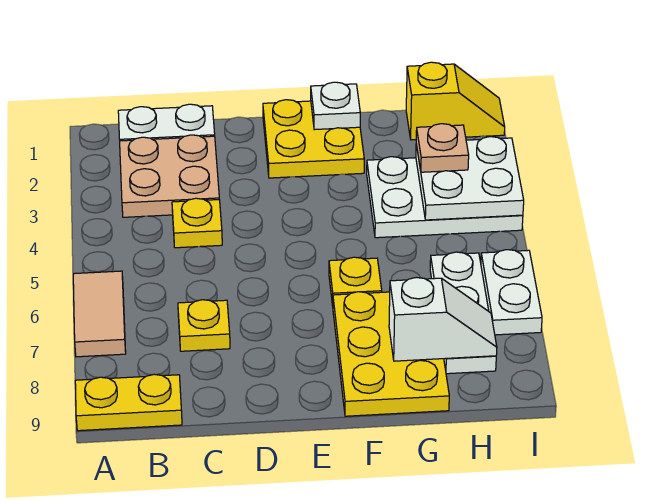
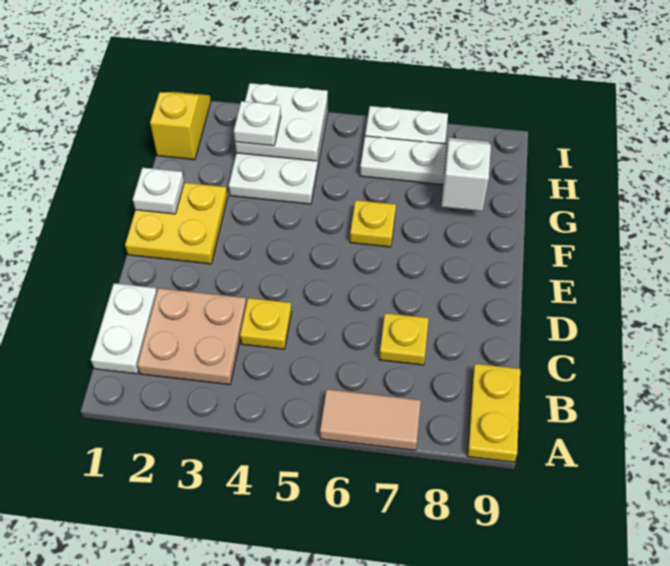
yellow 2x3 plate [333,292,449,416] -> none
tan 1x1 plate [416,124,469,172] -> white 1x1 plate [234,101,281,146]

